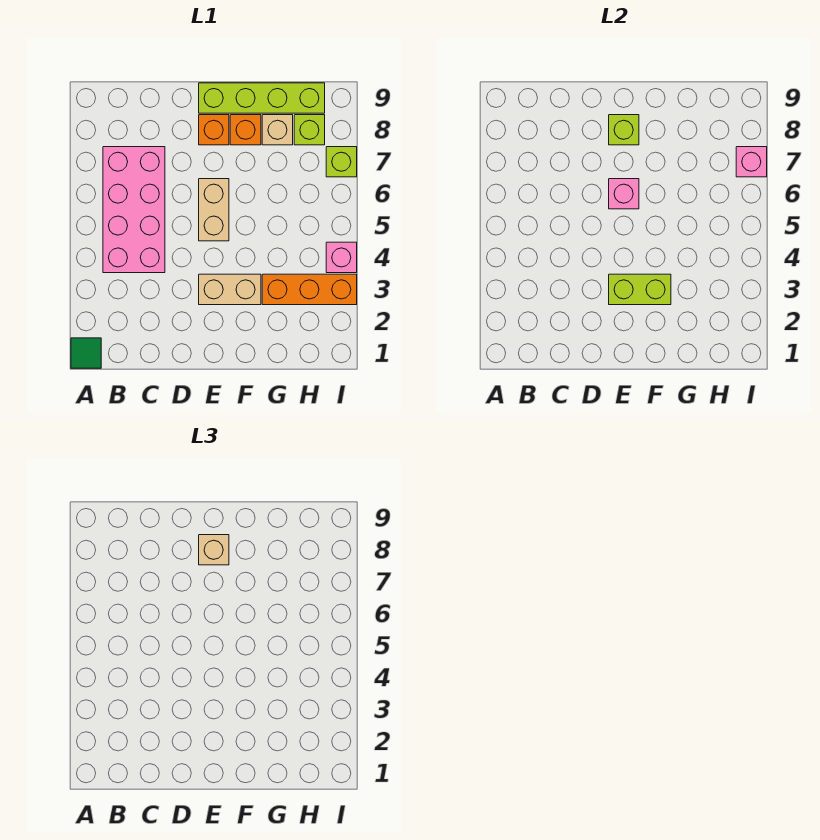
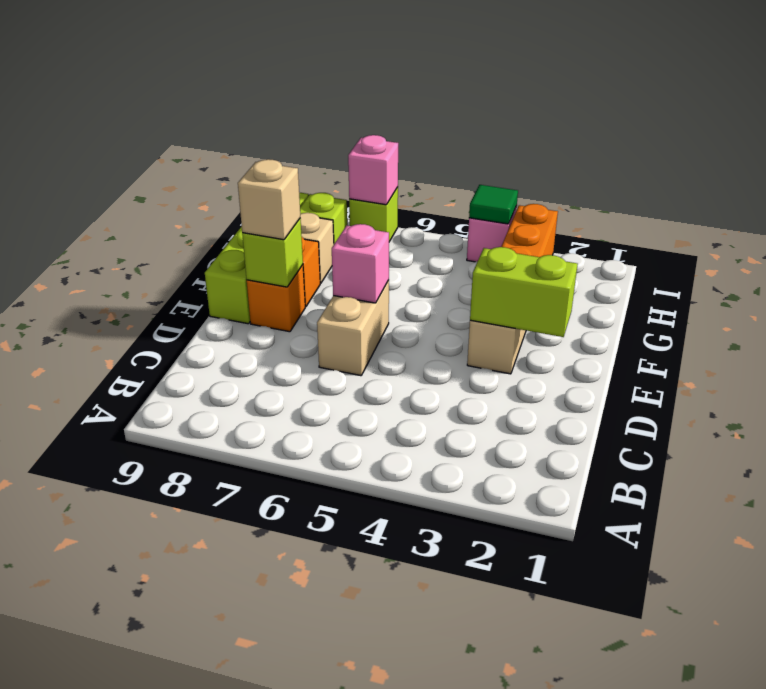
green 1x1 tile [71,338,101,368] -> green 1x1 tile moved to [469,185,518,224]
pink 2x4 brick [103,147,165,273] -> none
lime 1x2 brick [609,274,671,305] -> lime 1x2 brick turned to [470,247,578,337]
tan 1x2 brick [199,179,229,241] -> tan 1x2 brick turned to [317,280,389,376]

